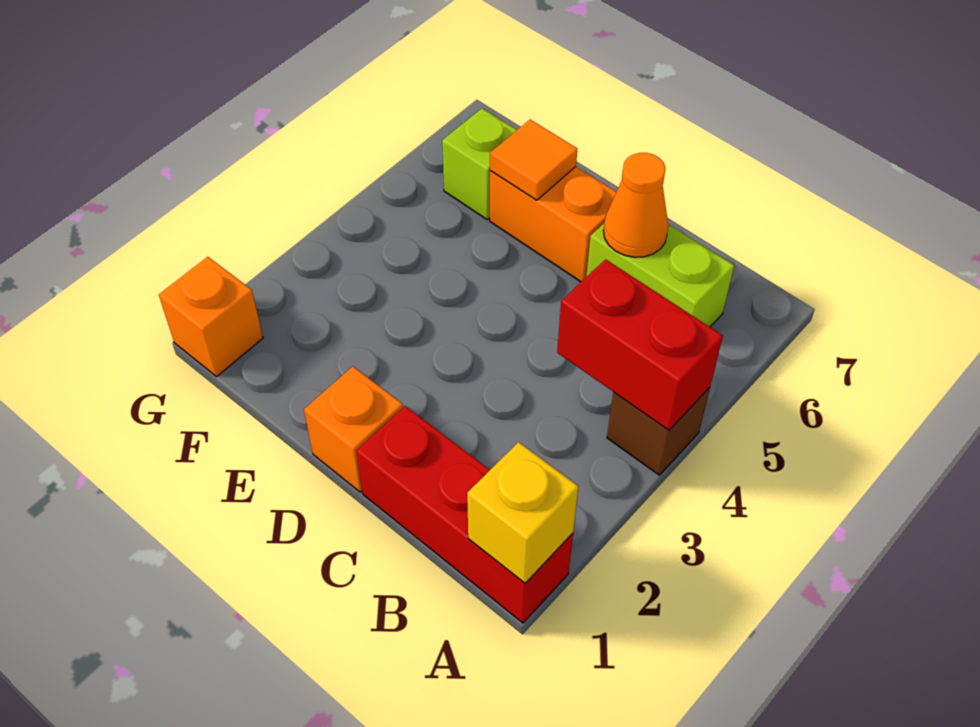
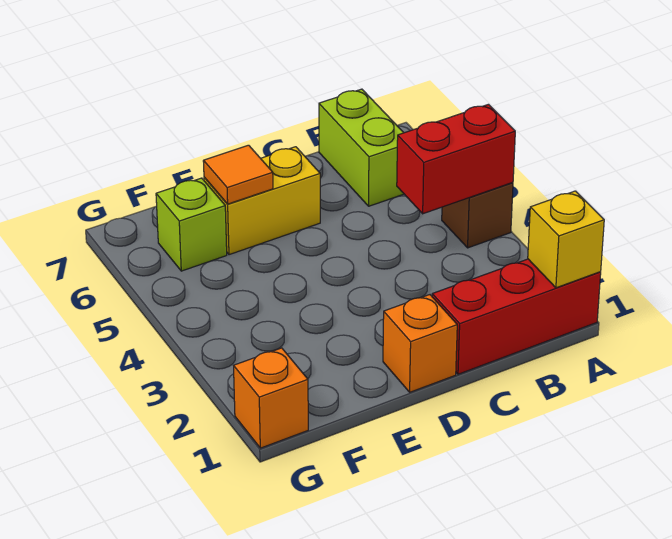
lime 1x2 brick [586,224,734,327] -> lime 1x2 brick turned to [319,89,404,206]
orange 1x1 cone [603,153,668,257] -> none
orange 1x2 brick [490,167,616,282] -> yellow 1x2 brick [204,147,320,255]

